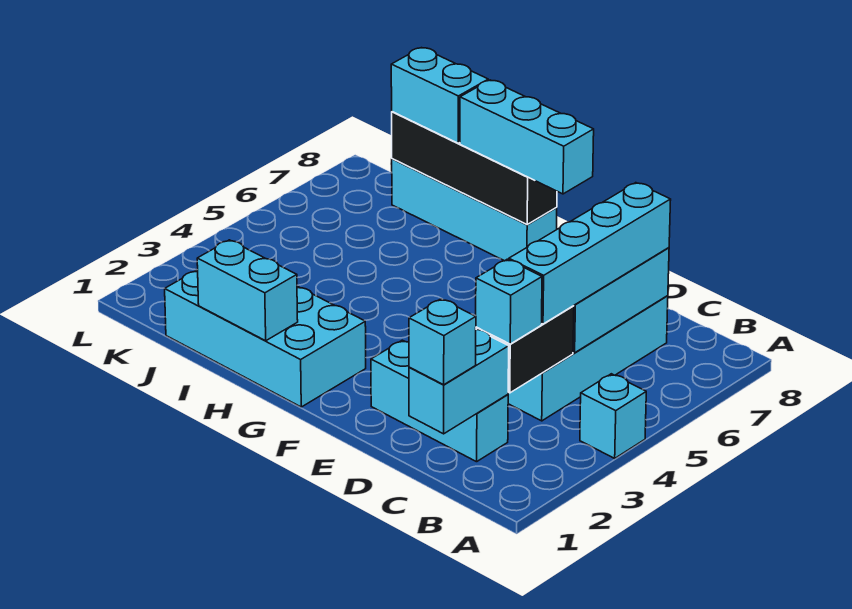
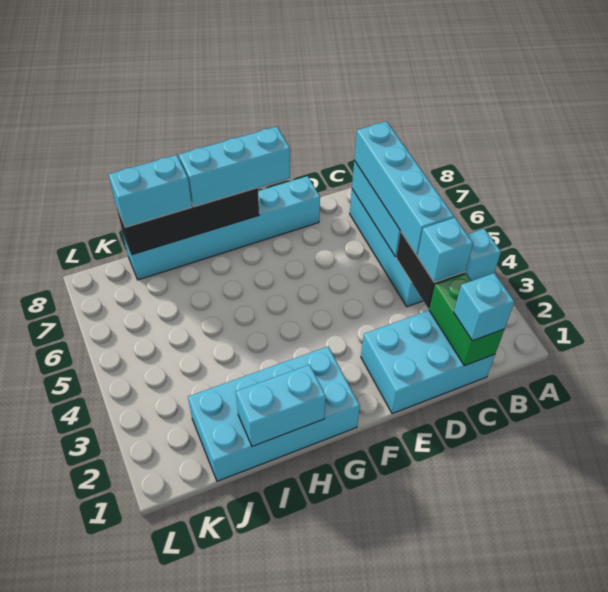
cyan 1x2 brick [409,330,509,434] -> green 1x2 brick [429,274,504,366]
cyan 1x3 brick [371,340,508,462] -> cyan 2x3 brick [361,311,495,414]
cyan 1x4 brick [392,159,557,261] -> cyan 1x6 brick [123,176,320,280]

